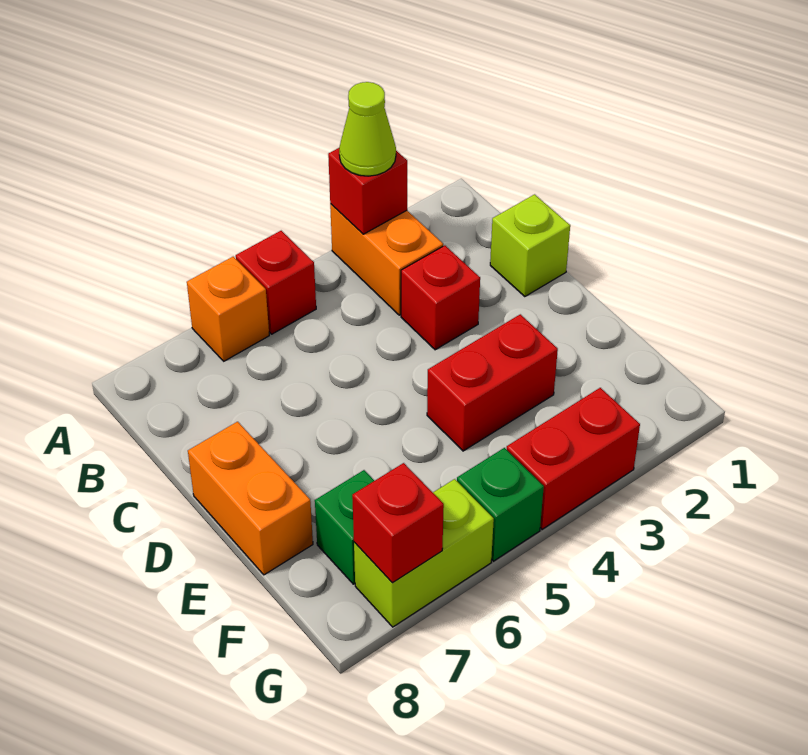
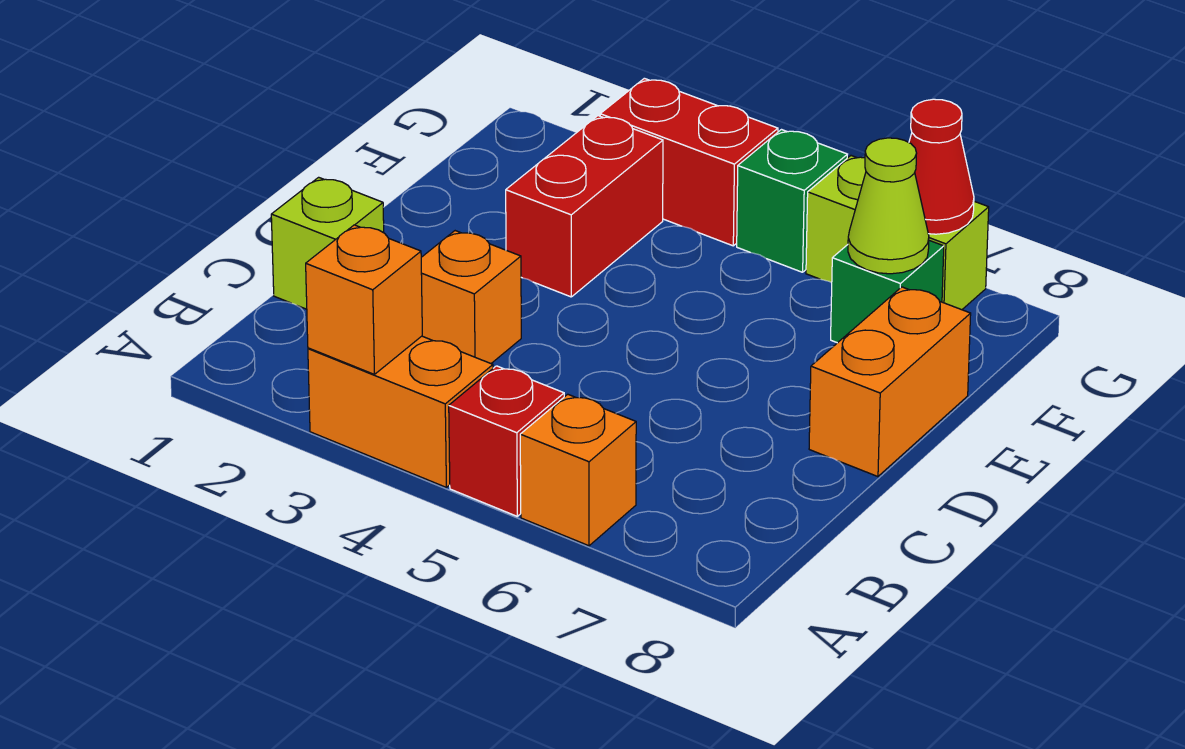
orange 1x2 brick [330,204,443,315] -> orange 1x2 brick turned to [308,336,493,487]
red 1x1 brick [328,148,407,234] -> orange 1x1 brick [306,225,422,374]
lime 1x1 cone [339,82,396,176] -> lime 1x1 cone moved to [848,138,929,274]
red 1x1 brick [401,245,480,350] -> orange 1x1 brick [421,231,521,363]
red 1x2 brick [427,314,558,451] -> red 1x2 brick turned to [506,116,663,297]
red 1x1 brick [352,463,444,583] -> red 1x1 cone [909,99,974,234]

